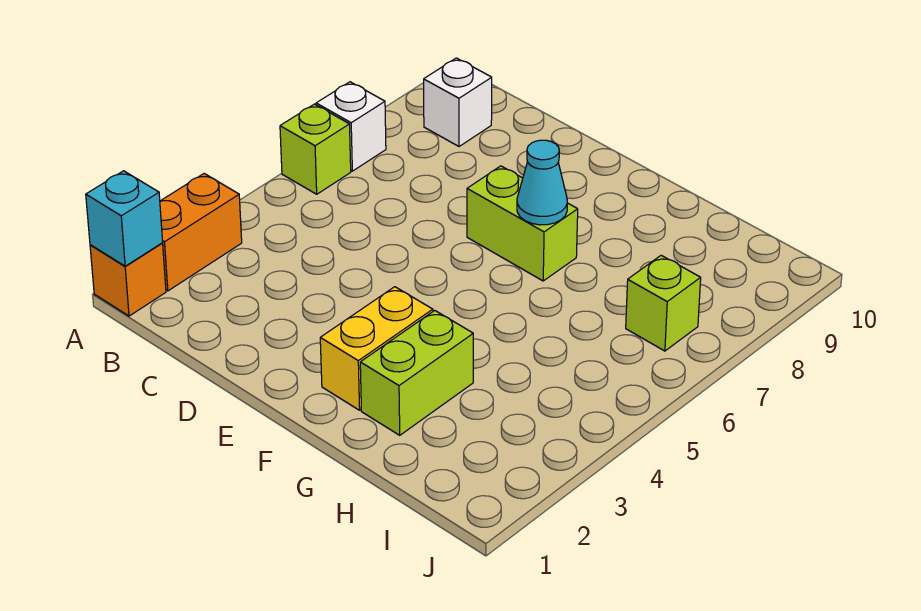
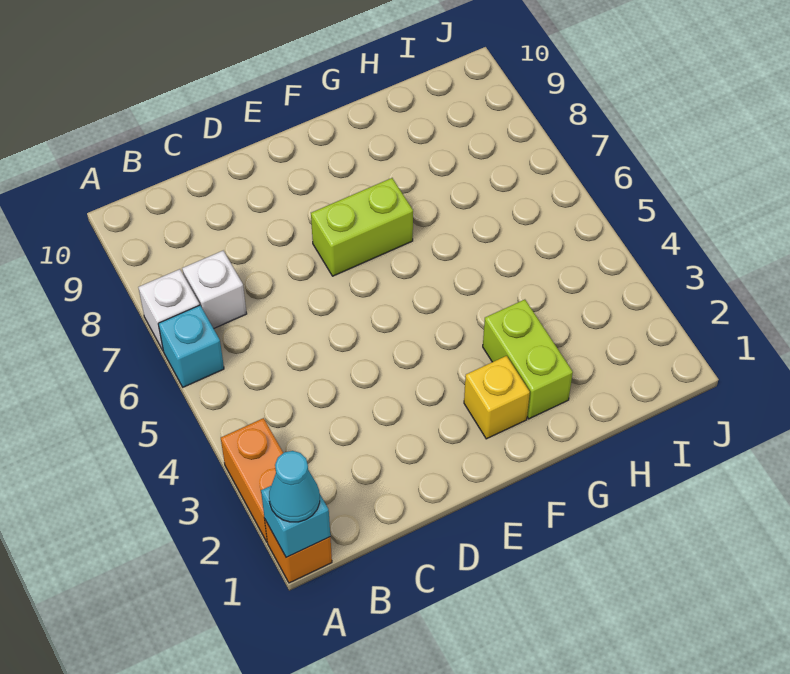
lime 1x1 brick [280,104,351,194] -> cyan 1x1 brick [158,305,224,387]
white 1x1 brick [424,58,492,146] -> white 1x1 brick moved to [182,251,247,329]
yellow 1x2 brick [320,287,433,410] -> yellow 1x1 brick [464,356,530,439]
cyan 1x1 cone [517,140,567,225] -> cyan 1x1 cone moved to [269,451,320,522]
lime 1x1 brick [626,255,701,351] -> none

